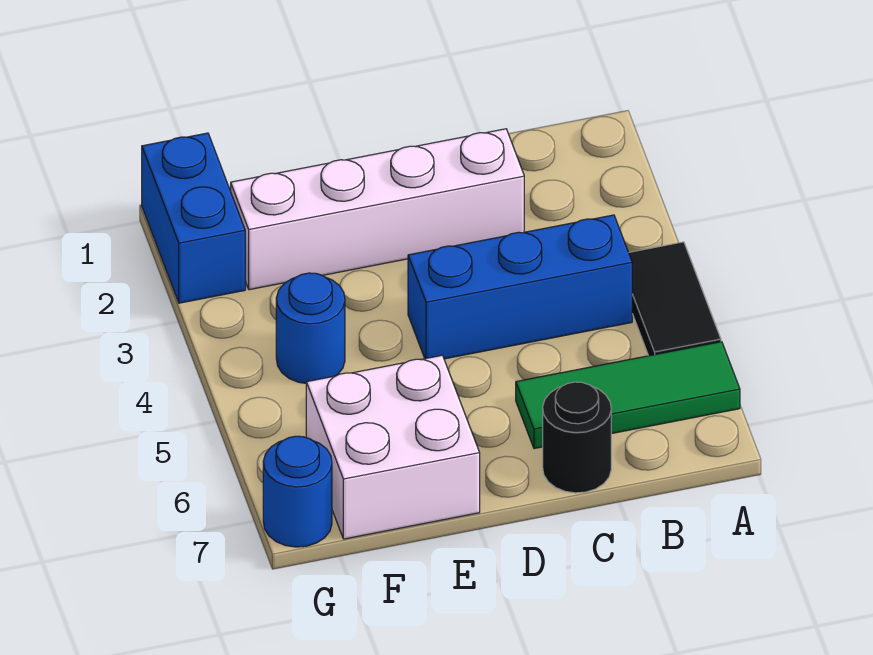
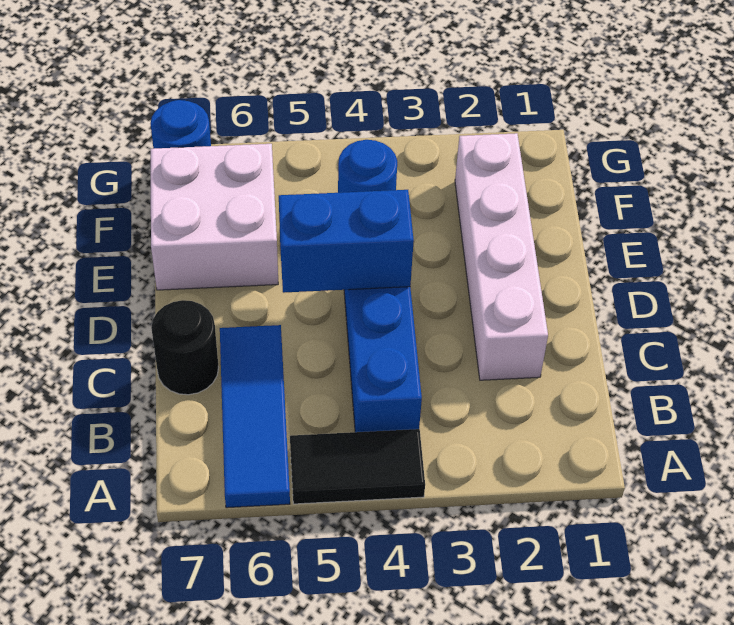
green 1x3 tile [516,342,740,449] -> blue 1x3 tile [220,325,290,508]
blue 1x2 brick [142,133,245,303] -> blue 1x2 brick moved to [279,190,414,293]

